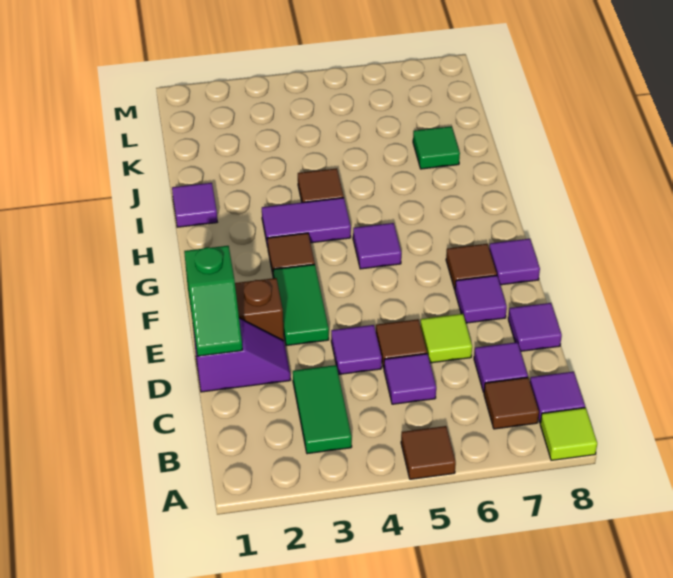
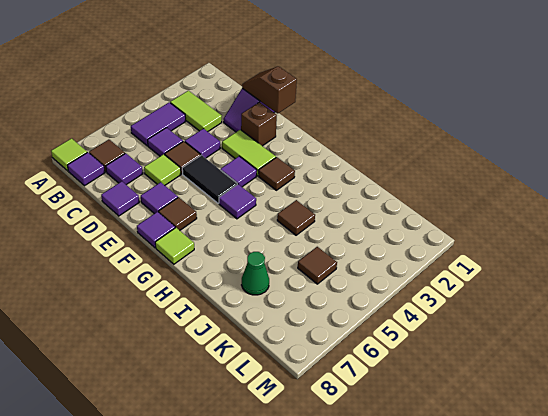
brown 1x1 tile [401,426,456,479] -> brown 1x1 tile moved to [298,247,337,284]
green 1x2 tile [293,365,352,454] -> lime 1x2 tile [170,91,222,132]
green 1x2 slope [184,246,242,356] -> brown 1x2 slope [242,66,297,113]
green 1x2 tile [273,264,329,346] -> lime 1x2 tile [222,130,276,176]
none -> black 1x2 tile [182,155,237,203]
none -> lime 1x1 tile [155,228,194,264]
purple 1x2 tile [262,198,351,247] -> purple 1x2 tile moved to [131,102,186,146]
purple 1x1 tile [172,183,217,227] -> purple 1x1 tile moved to [221,156,257,187]
green 1x1 tile [413,126,460,169] -> green 1x1 cone [242,252,269,295]

